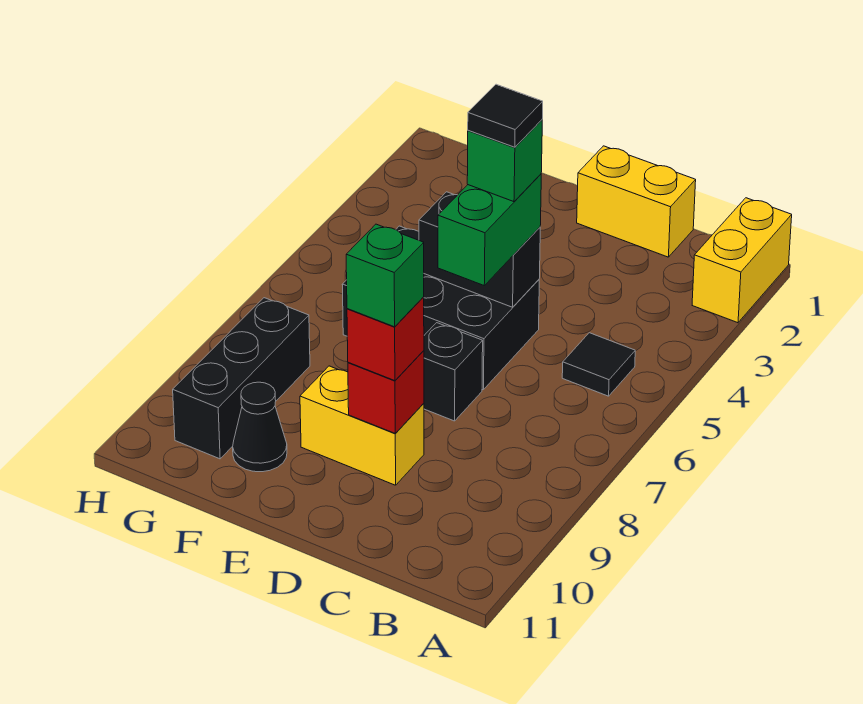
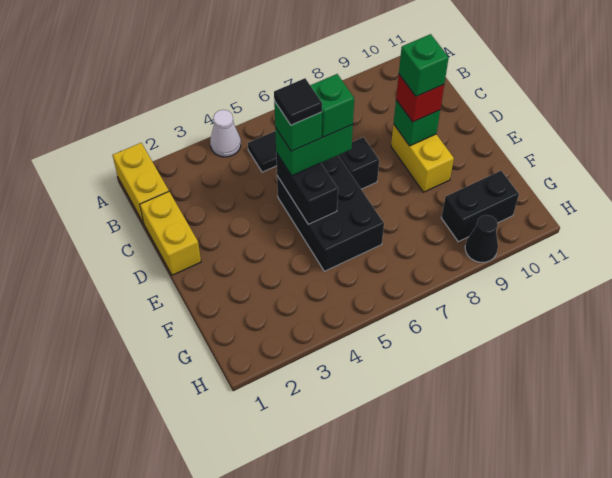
yellow 1x2 brick [692,198,792,323] -> yellow 1x2 brick turned to [113,143,169,224]
none -> white 1x1 cone [210,110,241,157]
none -> green 1x1 brick [310,74,354,137]
red 1x1 brick [348,351,424,433] -> green 1x1 brick [394,100,440,146]
black 1x1 cone [233,382,287,472] -> black 1x1 cone moved to [465,215,498,262]
black 1x3 brick [173,298,310,459] -> black 1x2 brick [441,171,519,242]

